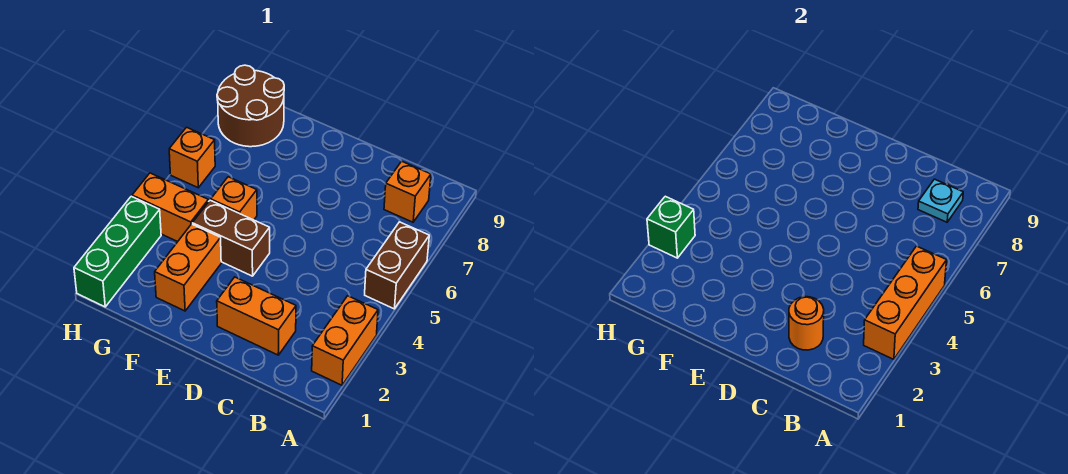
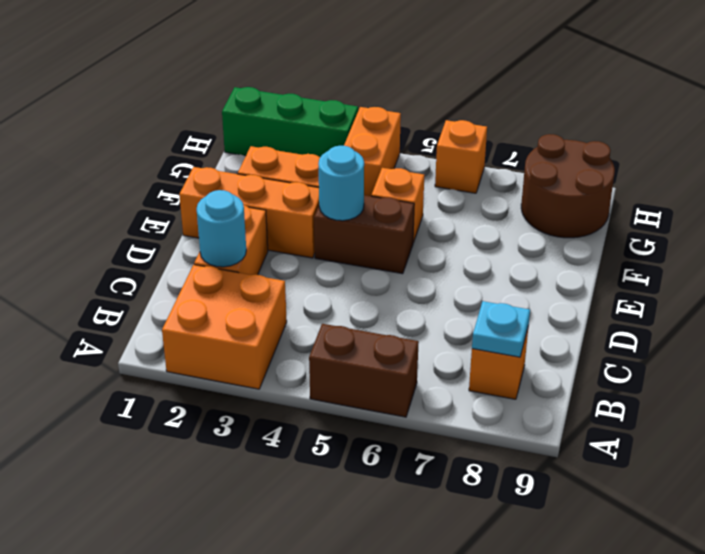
orange 1x2 brick [312,296,378,385] -> orange 2x2 brick [162,265,287,389]
orange 1x3 brick [864,246,947,359] -> orange 1x3 brick moved to [179,167,319,258]
orange 1x1 round brick [789,297,824,350] -> cyan 1x1 round brick [197,190,246,267]
brown 1x2 brick [192,200,270,276] -> brown 1x2 brick turned to [314,195,414,274]
none -> cyan 1x1 round brick [318,146,364,221]
green 1x1 brick [647,196,695,258] -> none

